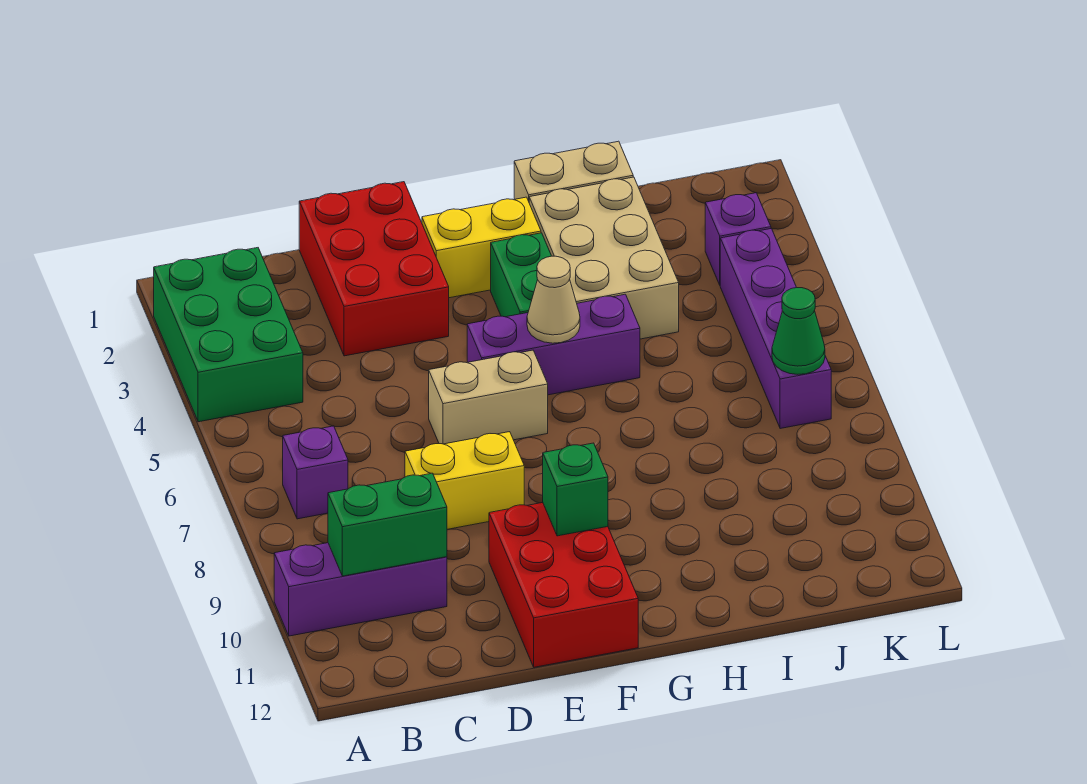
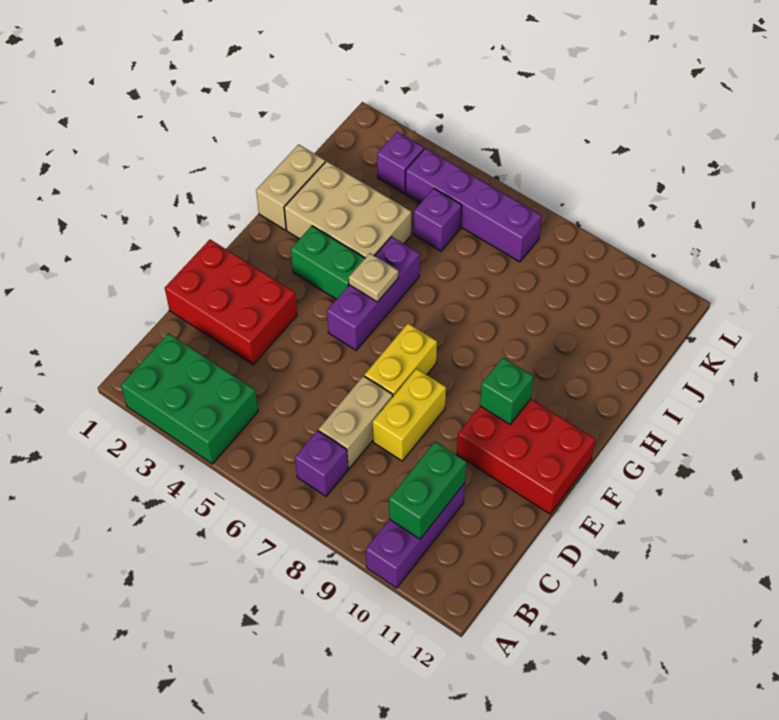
tan 1x2 brick [429,350,548,444] -> tan 1x2 brick moved to [319,376,393,468]
yellow 1x2 brick [422,197,541,298] -> yellow 1x2 brick moved to [365,323,437,396]
tan 1x1 cone [527,256,580,343] -> tan 1x1 plate [349,253,398,302]
none -> purple 1x1 brick [414,189,462,251]
green 1x1 cone [772,288,825,374] -> none

